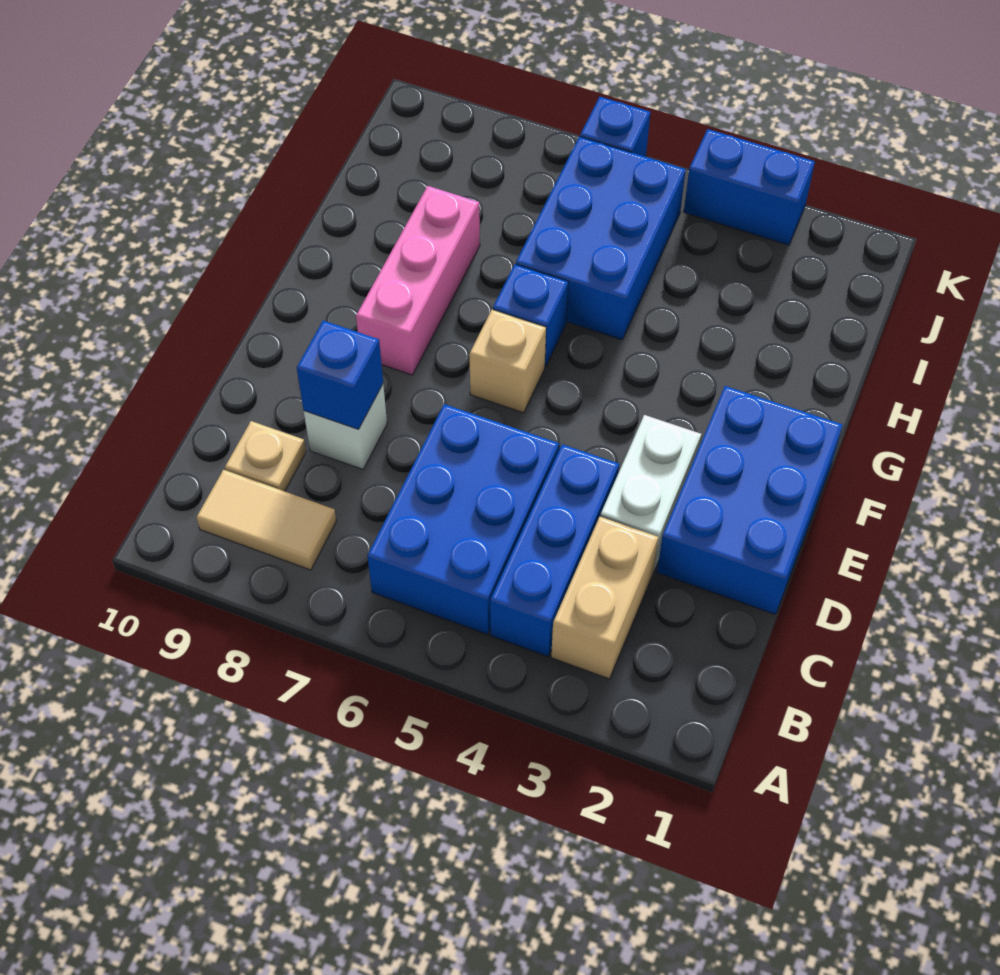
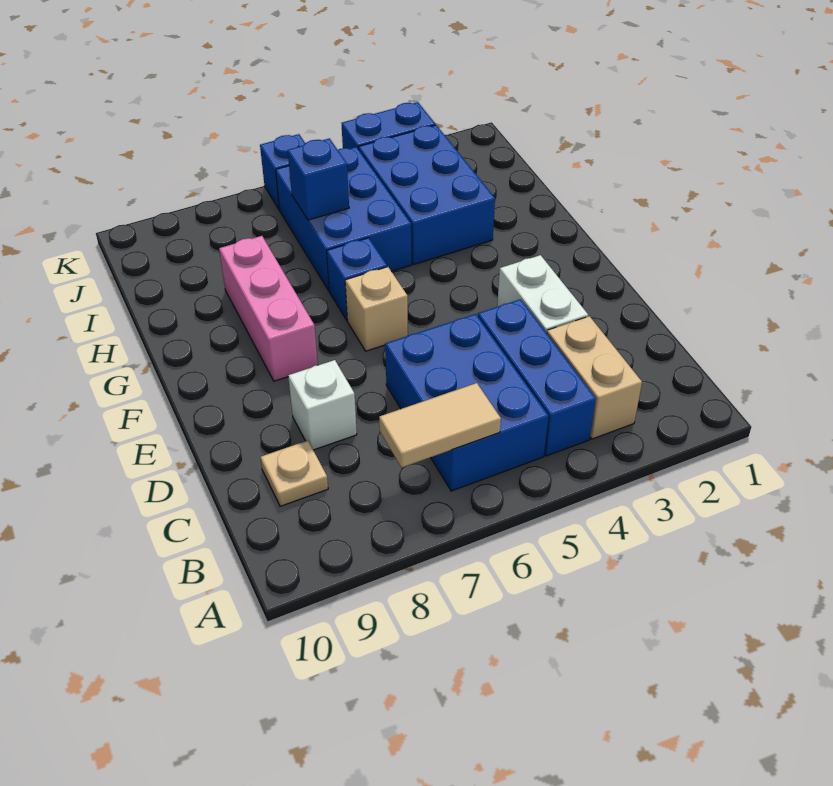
tan 1x2 tile [196,470,336,570] -> tan 1x2 tile moved to [379,383,501,468]
blue 2x3 brick [657,386,842,614] -> blue 2x3 brick moved to [359,125,495,265]
blue 1x1 brick [297,321,383,429] -> blue 1x1 brick moved to [288,138,349,220]

